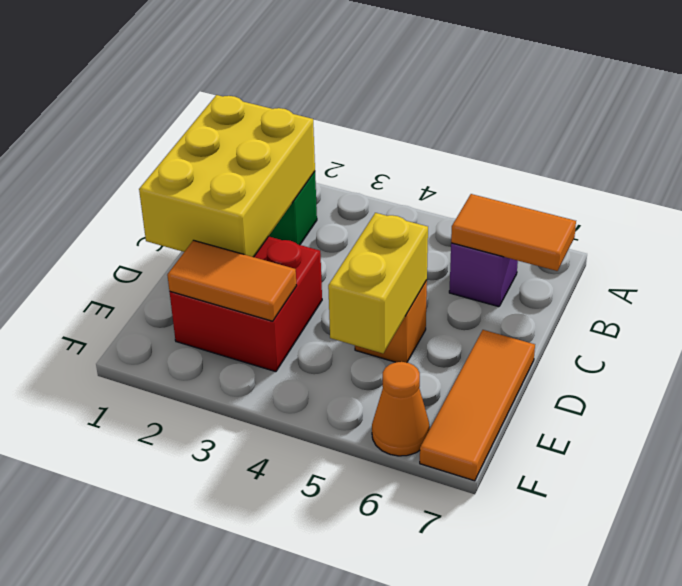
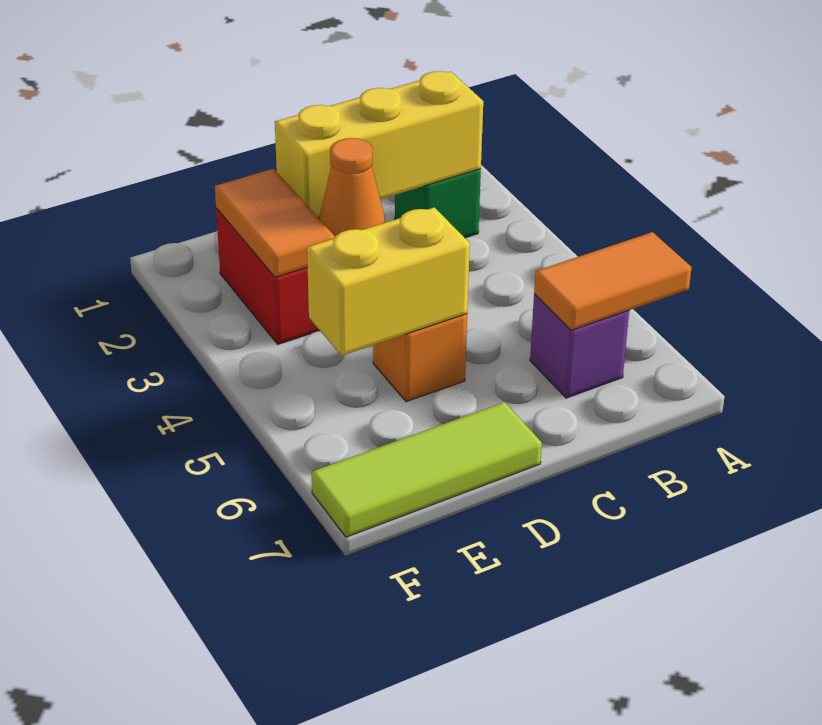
yellow 2x3 brick [139,95,315,257] -> yellow 1x3 brick [275,71,483,218]
orange 1x2 tile [451,194,576,271] -> orange 1x2 tile turned to [534,232,692,330]
orange 1x3 tile [420,330,535,481] -> lime 1x3 tile [312,402,542,537]
orange 1x1 cone [372,362,430,456] -> orange 1x1 cone moved to [319,138,385,236]

